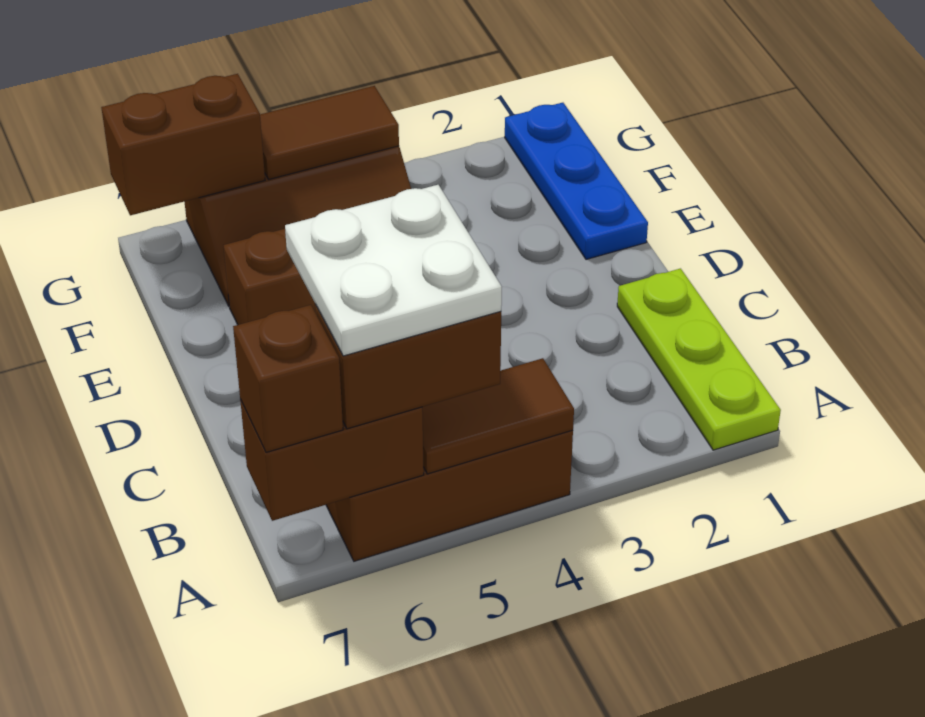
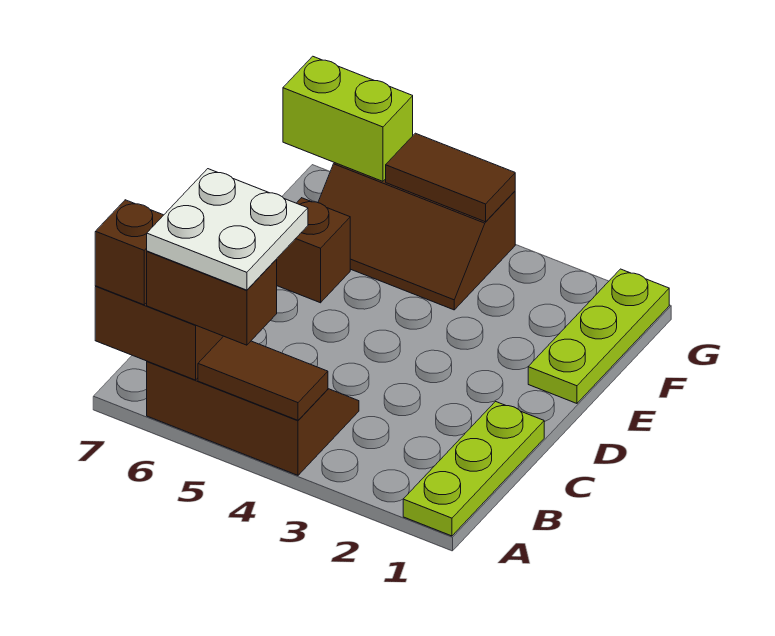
blue 1x3 plate [505,103,648,259] -> lime 1x3 plate [528,269,669,403]
brown 1x2 brick [101,74,265,215] -> lime 1x2 brick [283,56,413,181]

